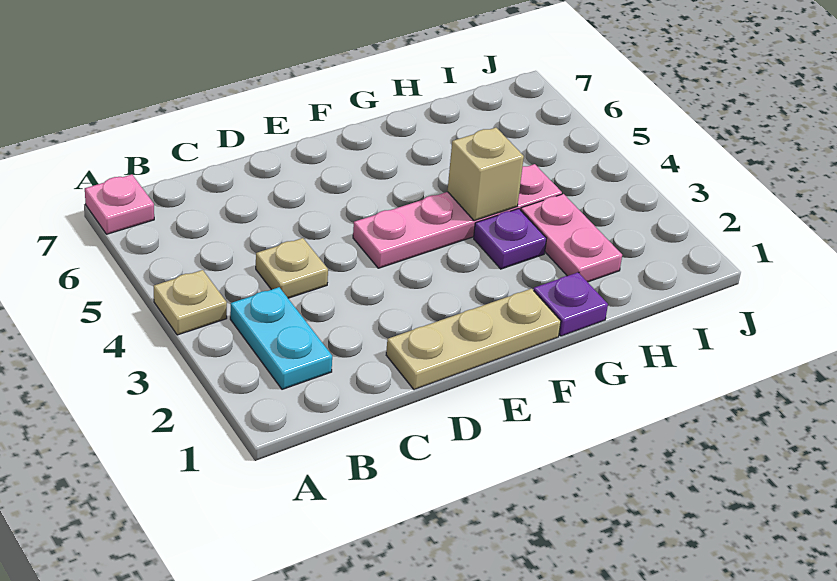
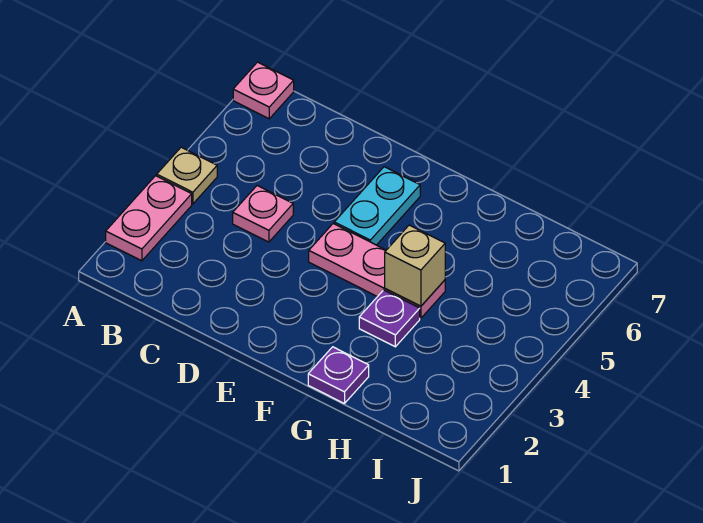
cyan 1x2 plate [230,287,332,389] -> cyan 1x2 plate moved to [334,167,420,245]
tan 1x1 plate [256,238,328,298] -> pink 1x1 plate [233,186,293,242]
tan 1x3 plate [386,289,561,390] -> none
pink 1x4 plate [353,164,562,268] -> pink 1x3 plate [309,224,445,318]
pink 1x2 plate [521,194,622,282] -> pink 1x2 plate moved to [106,176,192,261]

